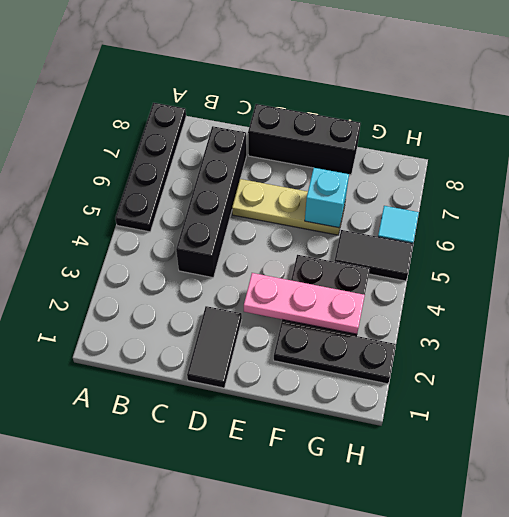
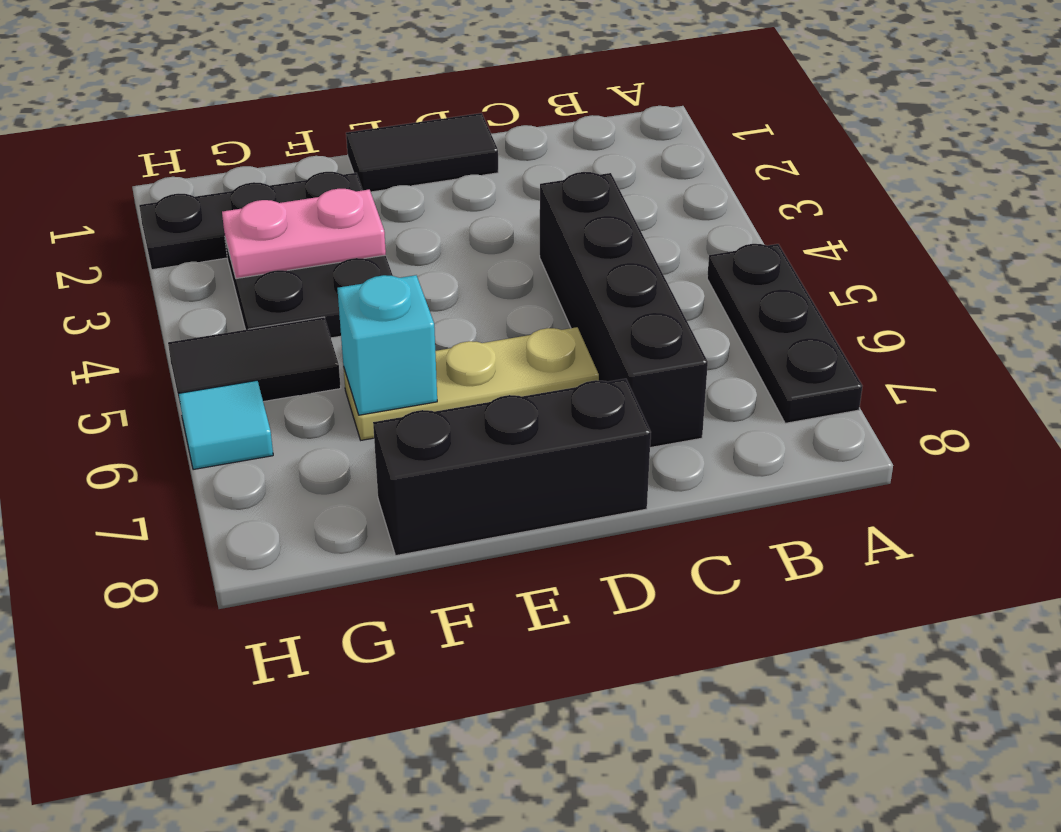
black 1x4 plate [115,103,186,232] -> black 1x3 plate [707,244,862,423]
black 1x2 tile [187,306,242,388] -> black 1x2 tile turned to [346,113,498,192]
pink 1x3 plate [244,273,365,334] -> pink 1x2 plate [222,189,386,279]

